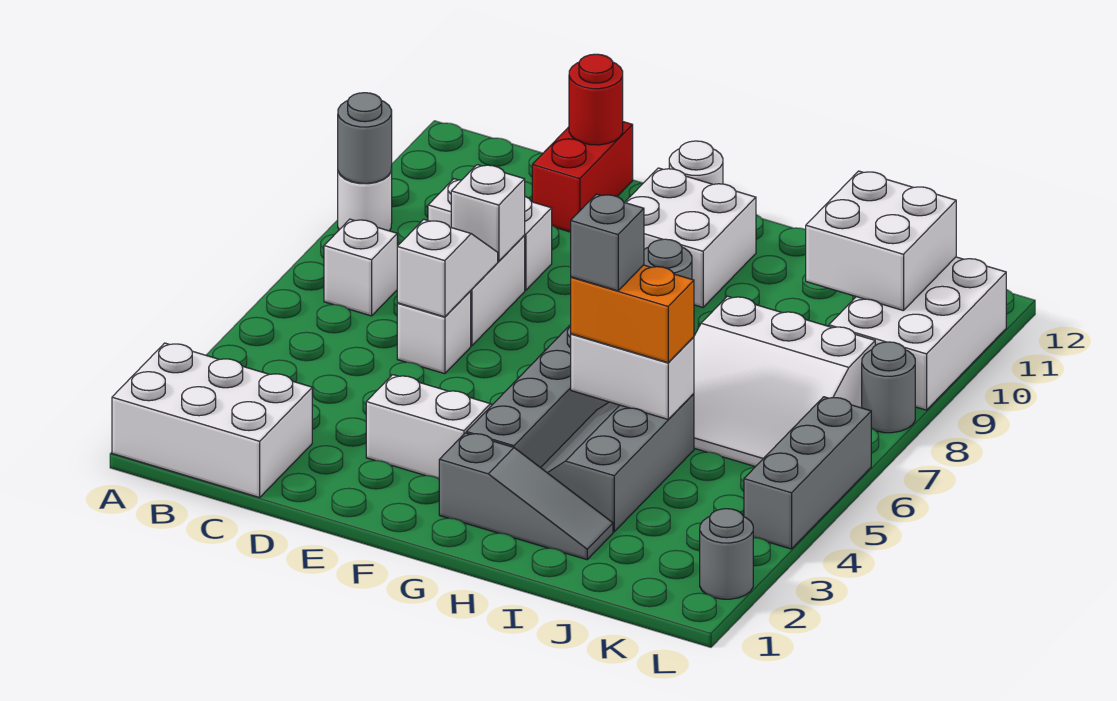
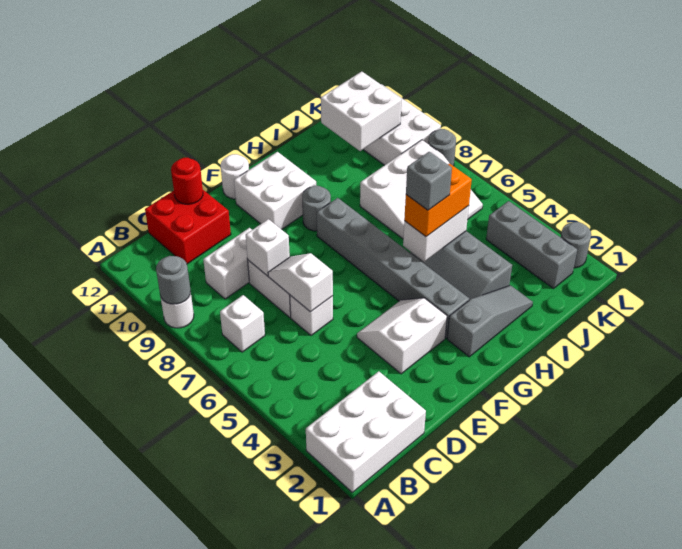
red 1x2 brick [532,122,633,232] -> red 2x2 brick [145,190,231,264]
grey 1x3 brick [744,397,871,549] -> grey 1x3 brick moved to [486,201,577,289]

